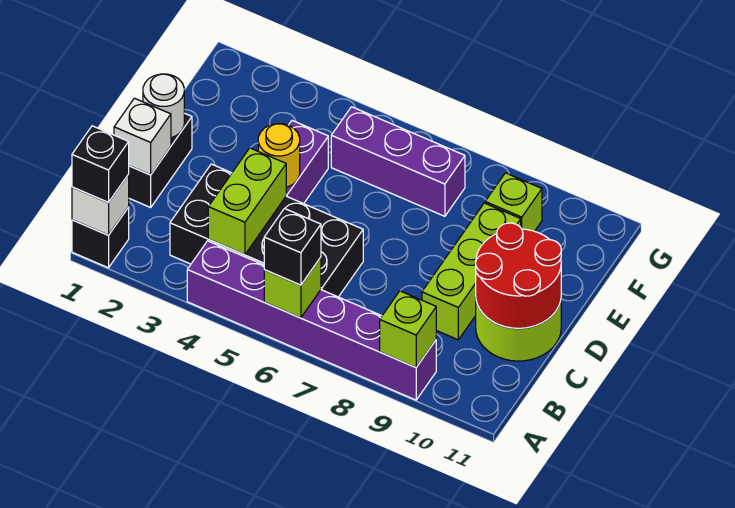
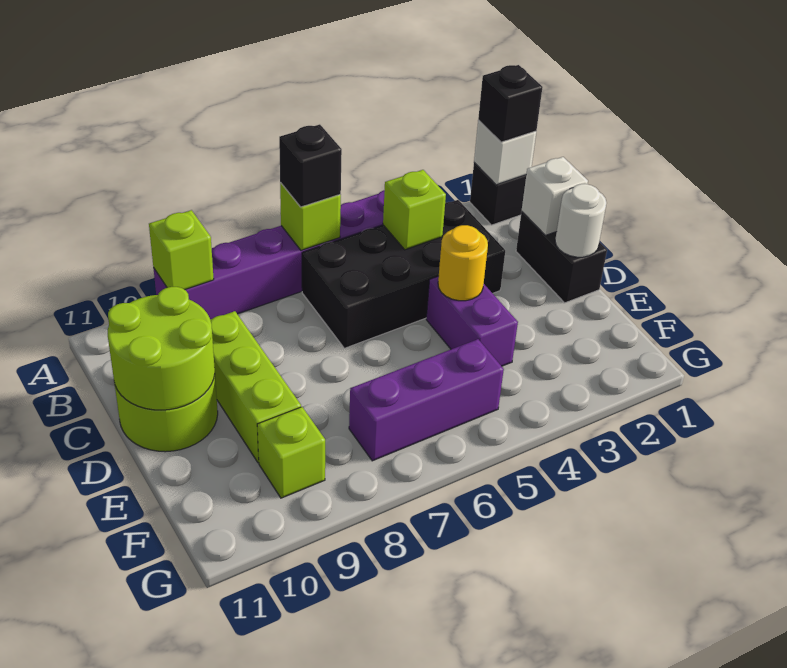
lime 1x2 brick [208,148,286,255] -> lime 1x1 brick [383,170,446,250]
red 2x2 round brick [476,223,561,328] -> lime 2x2 round brick [108,287,215,410]

